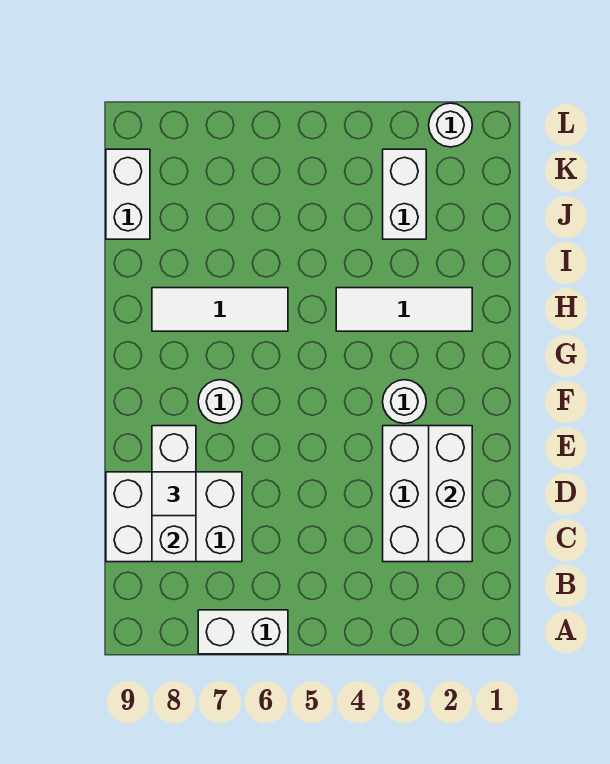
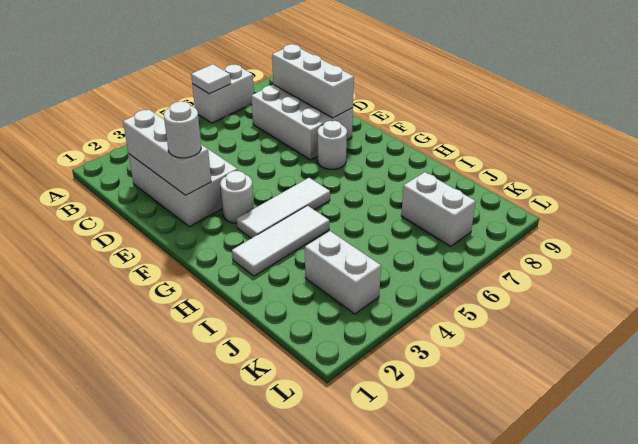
white 2x3 brick [106,472,242,562] -> white 2x3 brick turned to [251,85,353,160]
white 1x1 tile [152,472,196,516] -> white 1x1 tile moved to [191,64,231,94]
white 1x3 tile [152,288,288,331] -> white 1x3 tile moved to [237,178,330,238]
white 1x2 brick [106,149,150,239] -> white 1x2 brick moved to [401,172,476,246]
white 1x1 round brick [429,103,472,147] -> white 1x1 round brick moved to [164,102,201,158]

